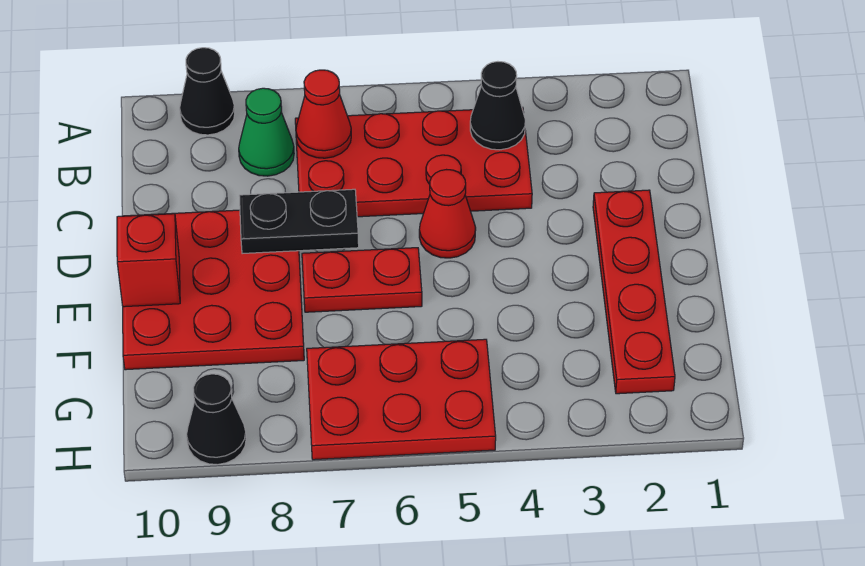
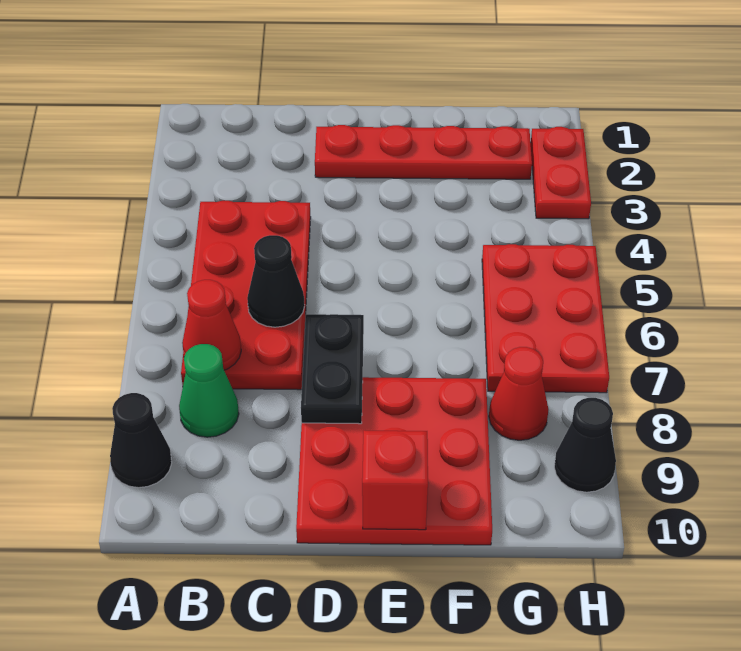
black 1x1 cone [470,62,525,150] -> black 1x1 cone moved to [247,235,305,327]
red 1x1 cone [419,170,476,258] -> red 1x1 cone moved to [489,347,549,440]
red 1x2 plate [302,248,422,312] -> red 1x2 plate moved to [531,127,591,219]

